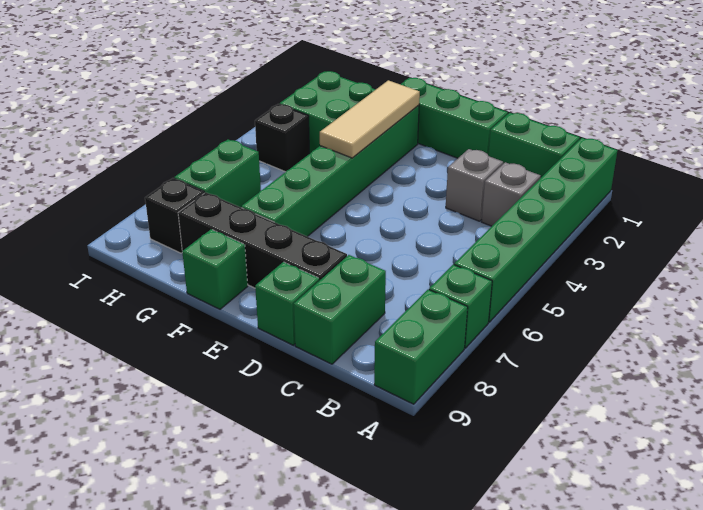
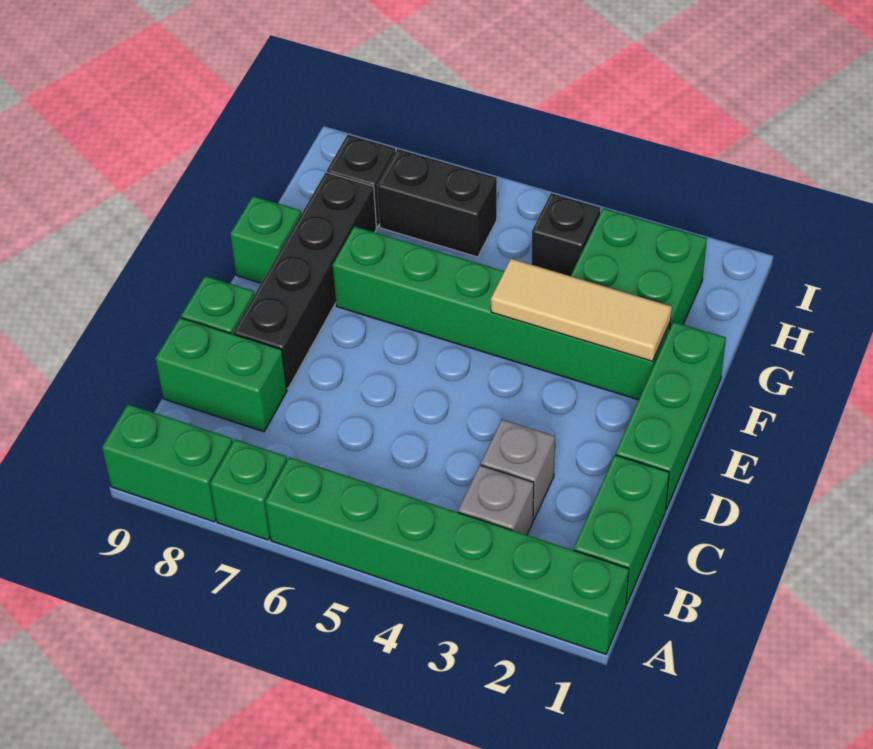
green 1x2 brick [174,140,261,207] -> black 1x2 brick [377,149,497,257]

